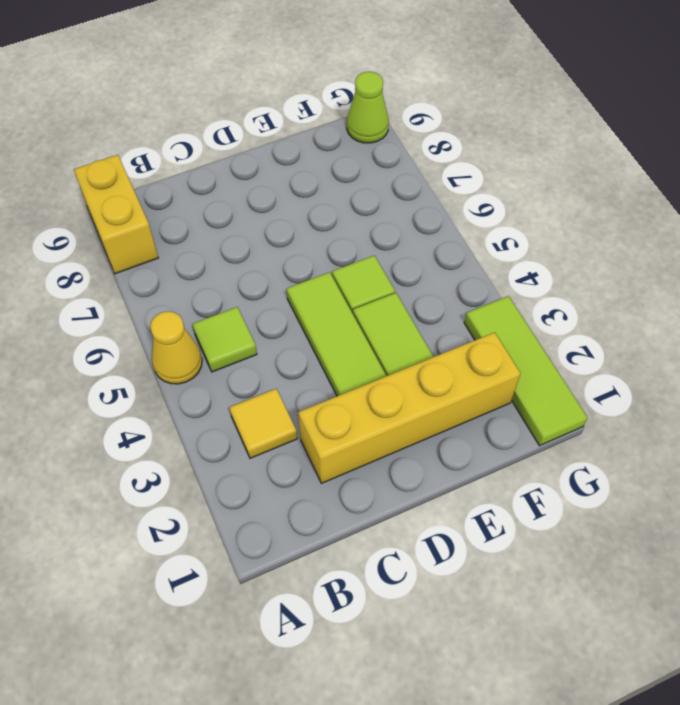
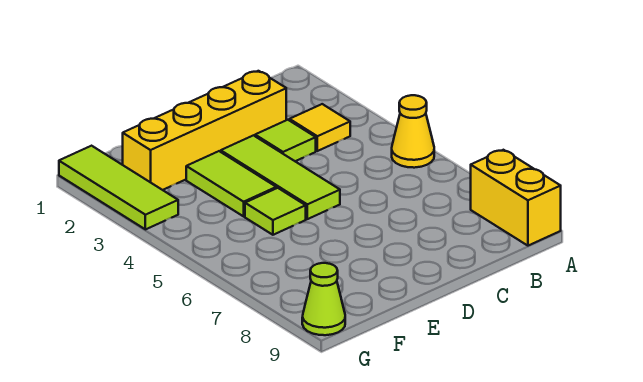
lime 1x1 tile [192,307,257,372] -> lime 1x1 tile moved to [255,120,316,161]

